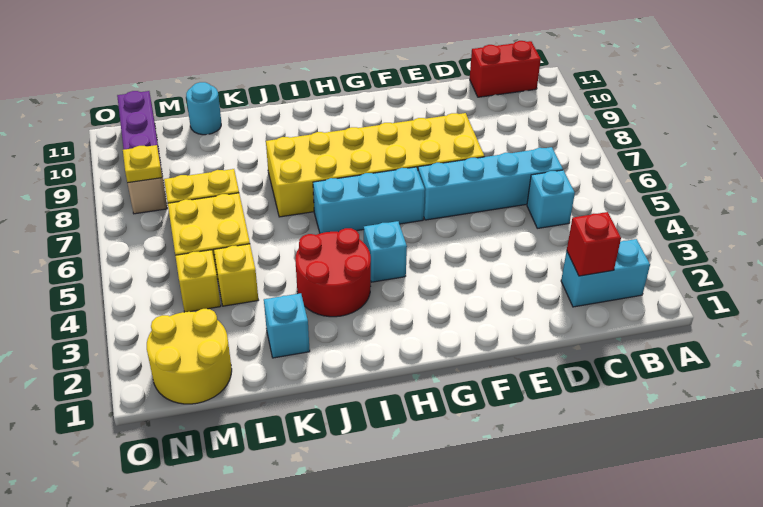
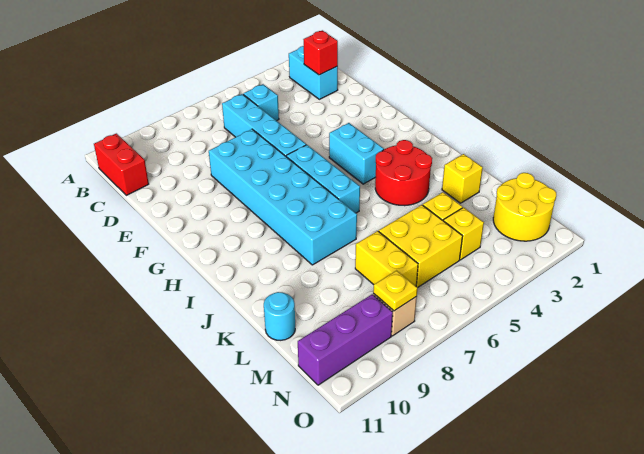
yellow 2x6 brick [266,113,484,217] -> cyan 2x6 brick [209,129,357,265]
cyan 1x1 brick [364,221,407,282] -> cyan 1x2 brick [329,123,384,184]
cyan 1x1 brick [264,293,310,358] -> yellow 1x1 brick [442,154,483,203]

